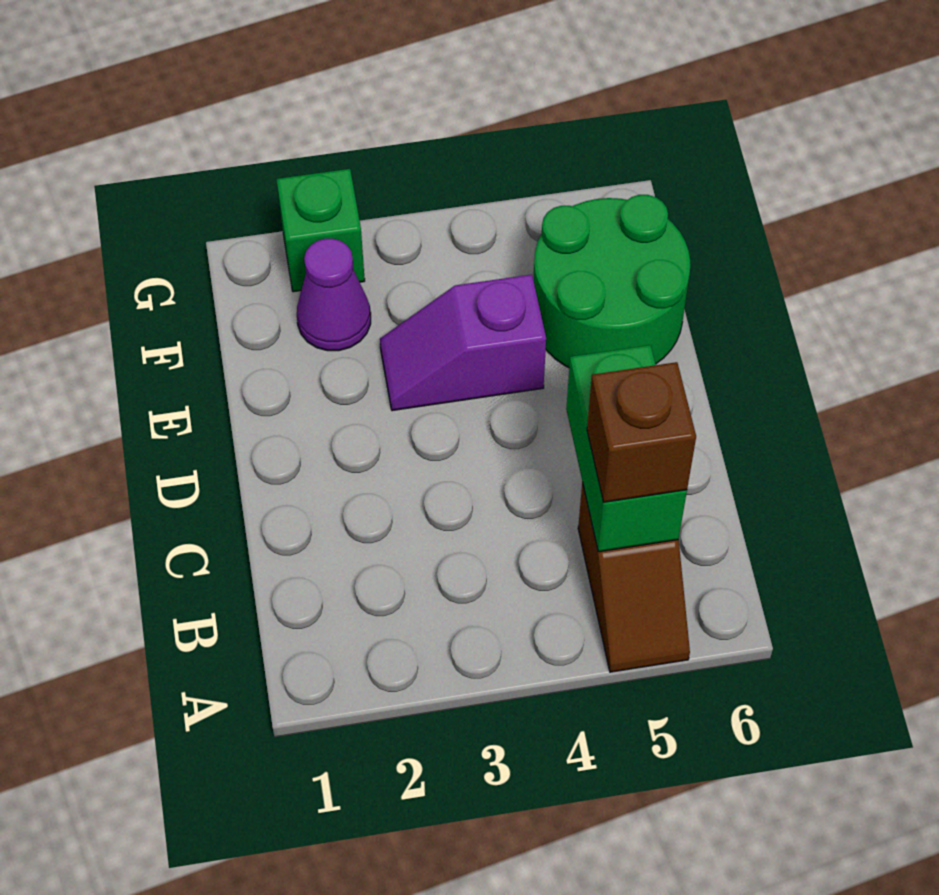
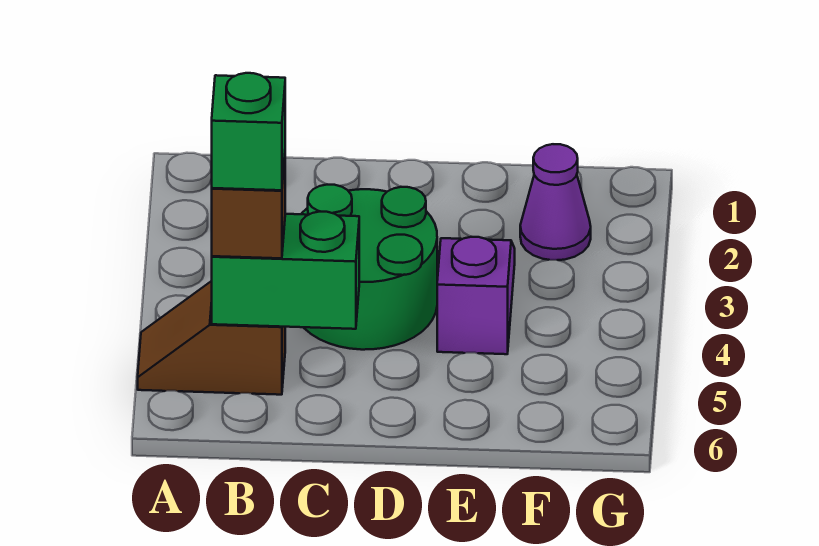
green 2x2 round brick [533,195,690,368] -> green 2x2 round brick moved to [302,185,437,350]
green 1x1 brick [277,169,365,292] -> green 1x1 brick moved to [211,73,285,190]

